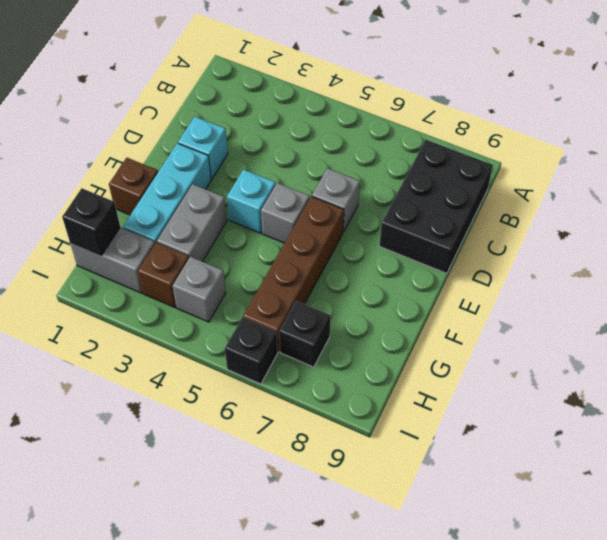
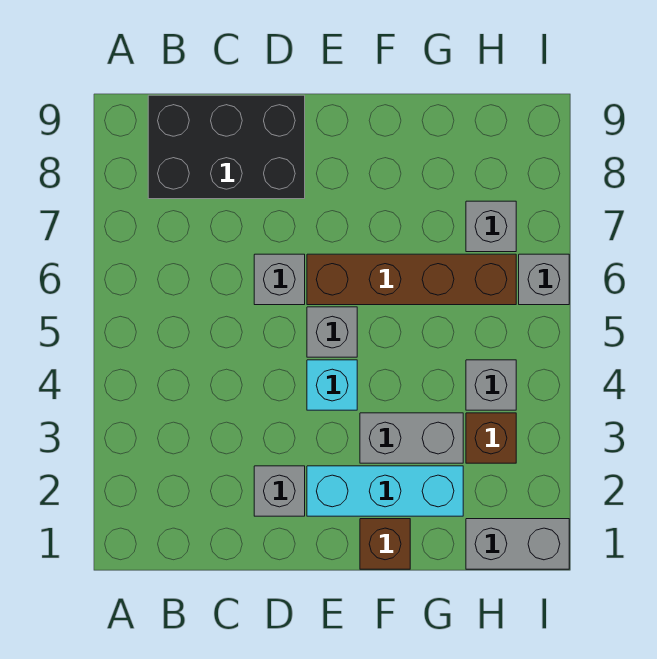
cyan 1x1 brick [178,117,228,179] -> grey 1x1 brick [254,466,305,516]
grey 1x2 brick [70,227,155,293] -> grey 1x2 brick turned to [466,519,569,569]
black 1x1 brick [62,188,120,255] -> none
black 1x1 brick [279,301,331,367] -> grey 1x1 brick [466,201,516,252]
black 1x1 brick [225,318,278,384] -> grey 1x1 brick [519,254,569,305]

